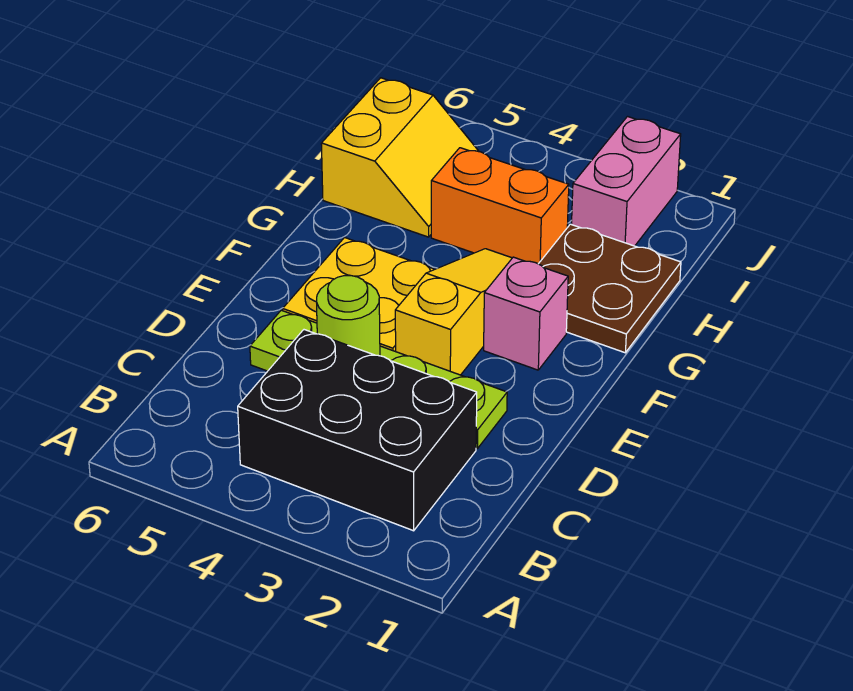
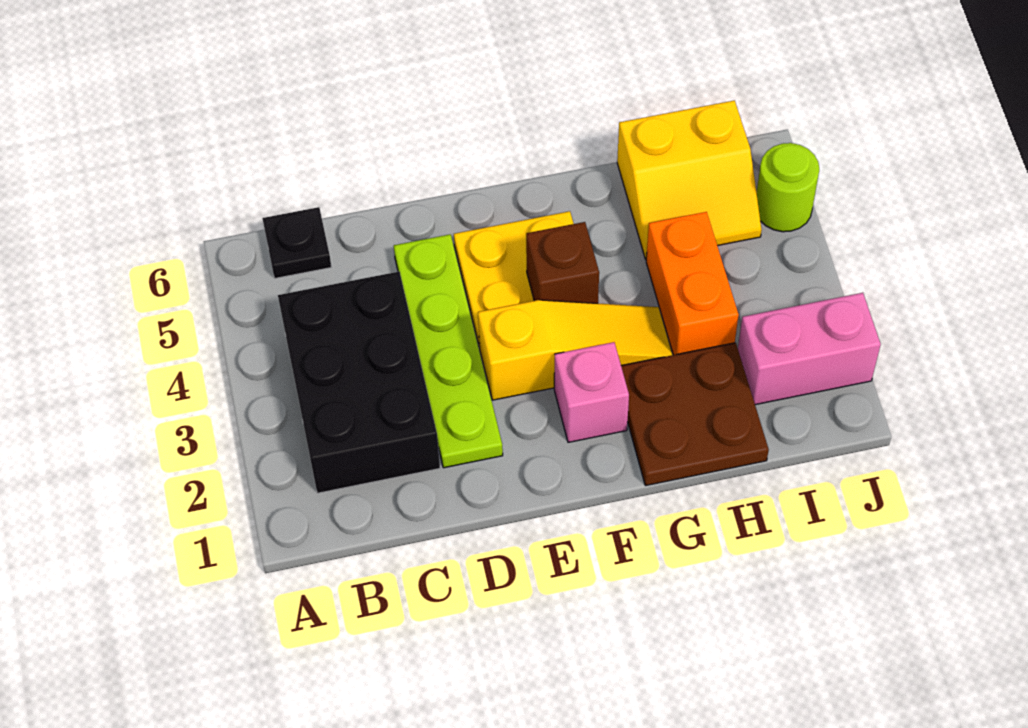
none -> black 1x1 plate [262,207,331,278]
lime 1x1 round brick [316,276,380,356] -> lime 1x1 round brick moved to [756,143,819,232]
none -> brown 1x1 brick [526,222,599,303]

